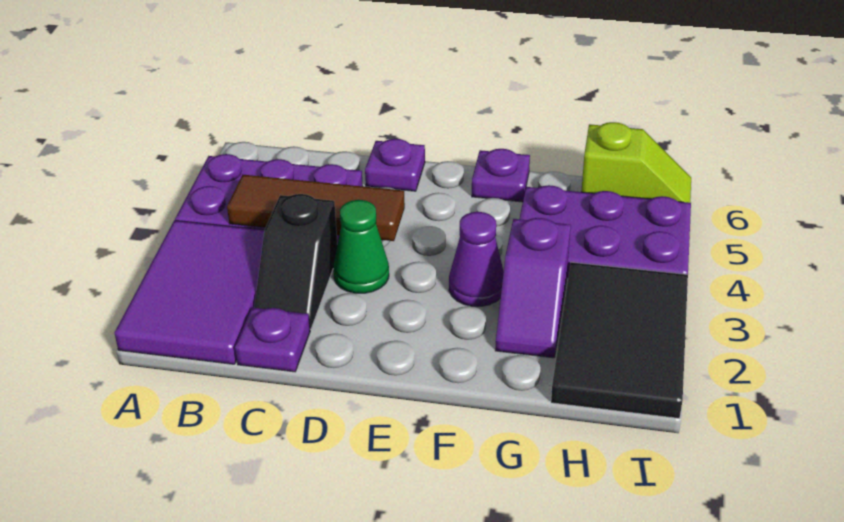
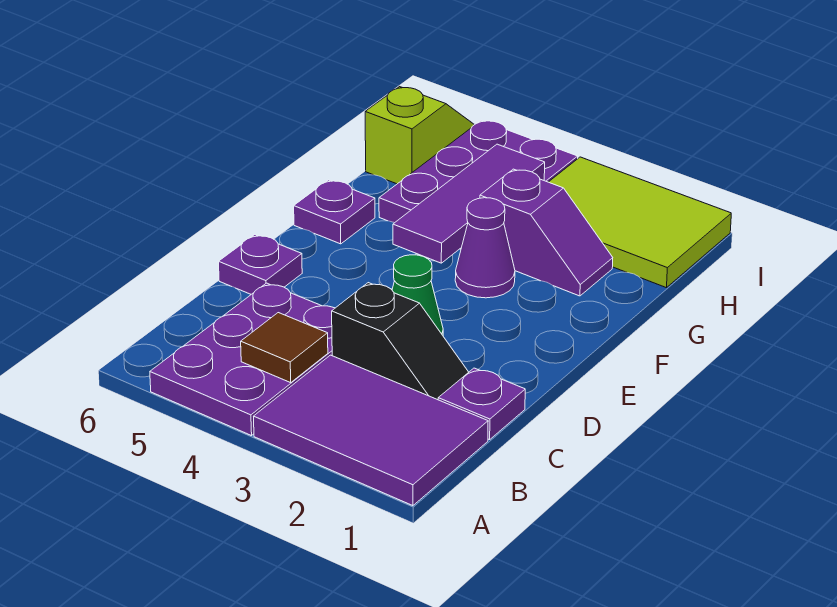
brown 1x3 tile [227,175,405,241] -> brown 1x1 tile [241,313,328,383]
none -> purple 1x3 tile [393,144,545,263]
black 2x3 tile [551,262,688,418] -> lime 2x3 tile [549,157,731,288]

